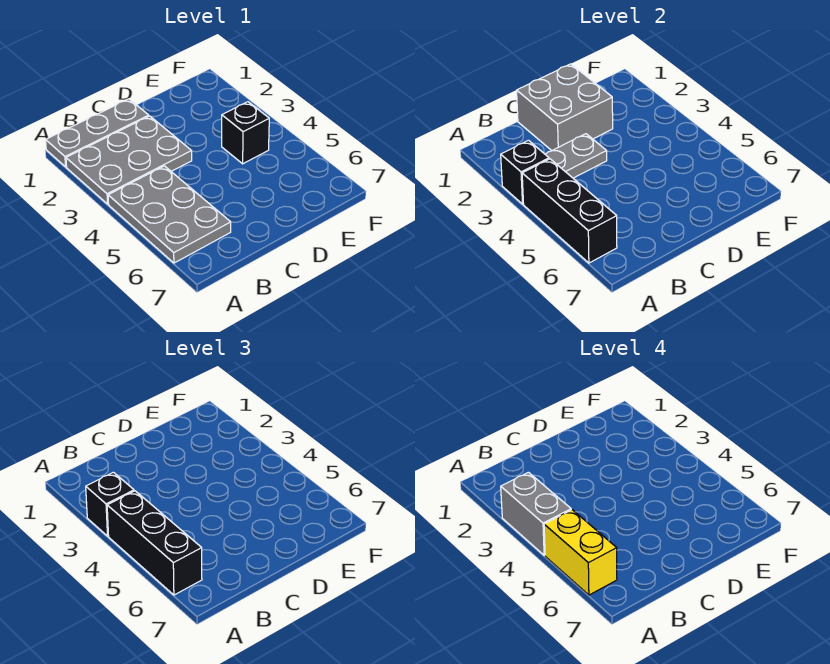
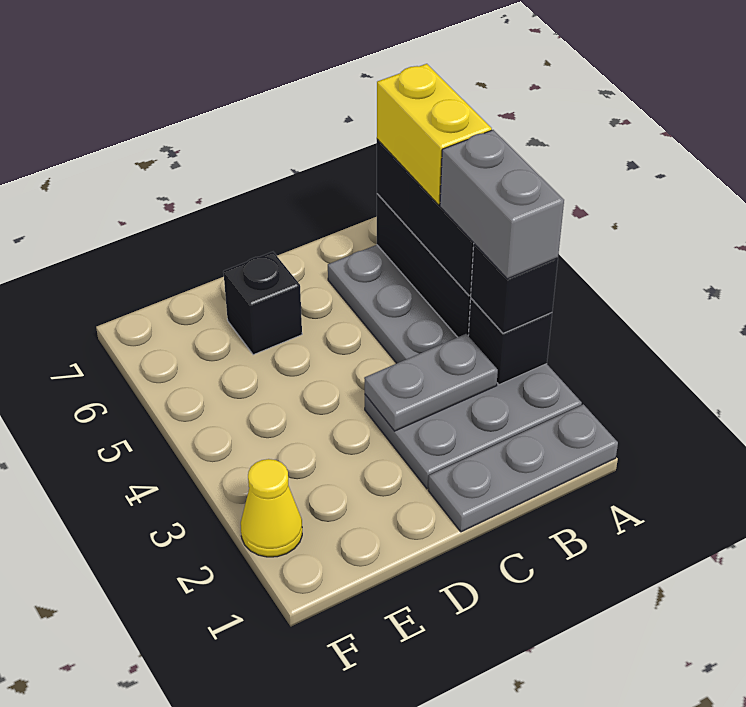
grey 2x2 brick [517,64,613,151] -> none
black 1x1 brick [222,102,269,164] -> black 1x1 brick moved to [223,252,302,355]
none -> yellow 1x1 cone [241,459,302,557]

